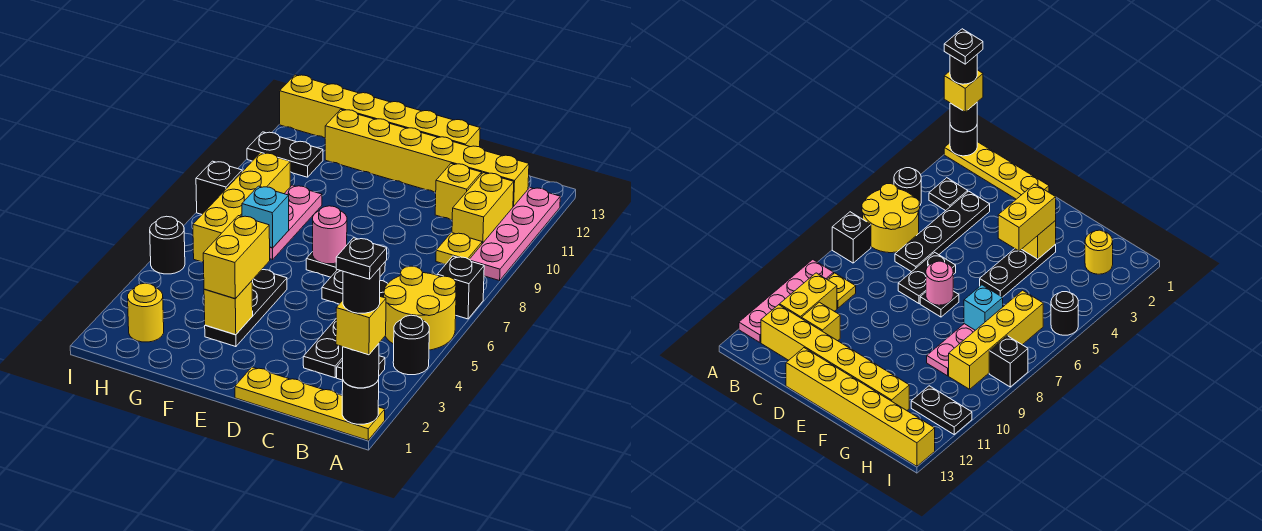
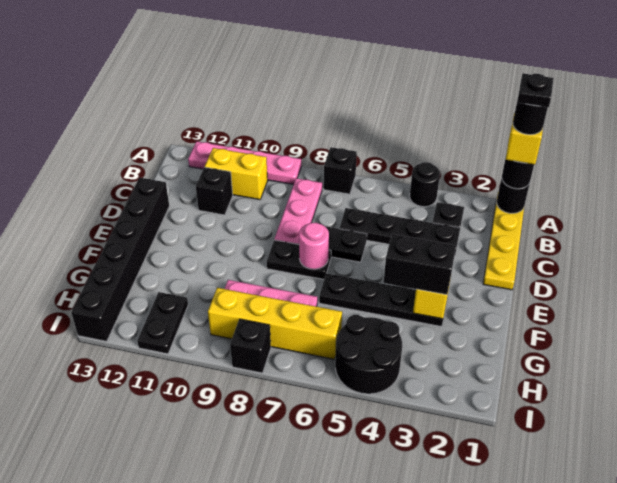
yellow 2x2 round brick [383,266,456,350] -> none
none -> pink 1x3 plate [274,178,322,244]
yellow 1x1 plate [436,233,482,264] -> none
yellow 1x6 brick [325,109,529,207] -> none
yellow 1x1 brick [435,163,482,220] -> black 1x1 brick [196,167,233,215]
yellow 1x6 brick [280,75,480,147] -> black 1x6 brick [71,178,169,341]
black 1x1 plate [306,252,337,277] -> black 1x2 plate [267,240,331,279]
black 1x3 plate [205,270,287,347] -> black 1x4 plate [319,273,443,327]
yellow 1x2 brick [203,216,270,299] -> black 1x2 brick [384,234,456,295]
cyan 1x1 brick [242,186,289,248] -> none
yellow 1x1 round brick [128,283,164,342] -> none
black 1x1 round brick [150,216,185,274] -> black 2x2 round brick [335,315,402,394]

